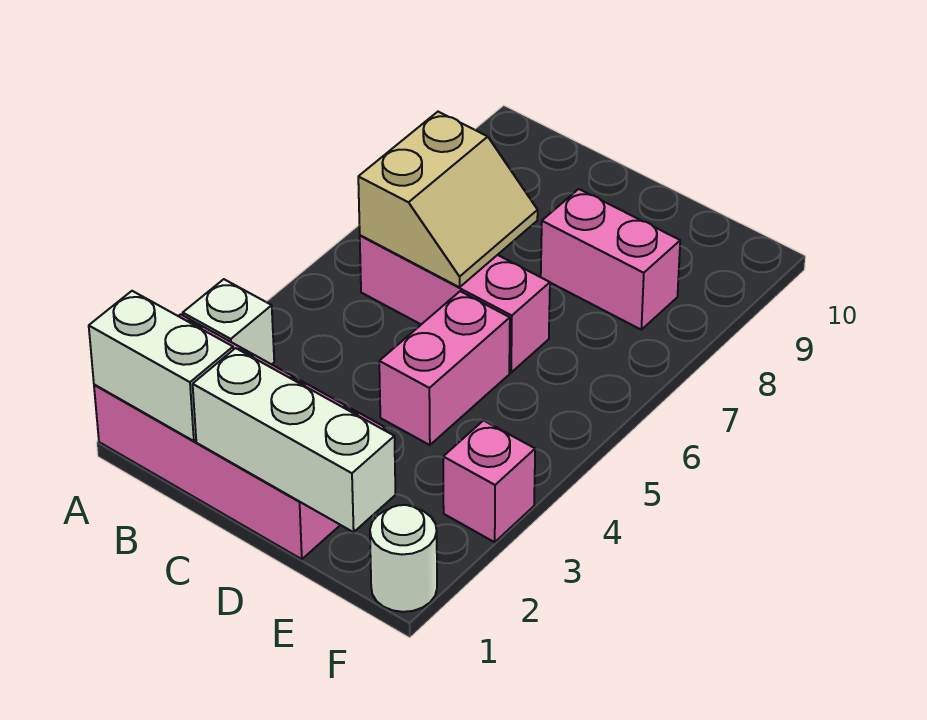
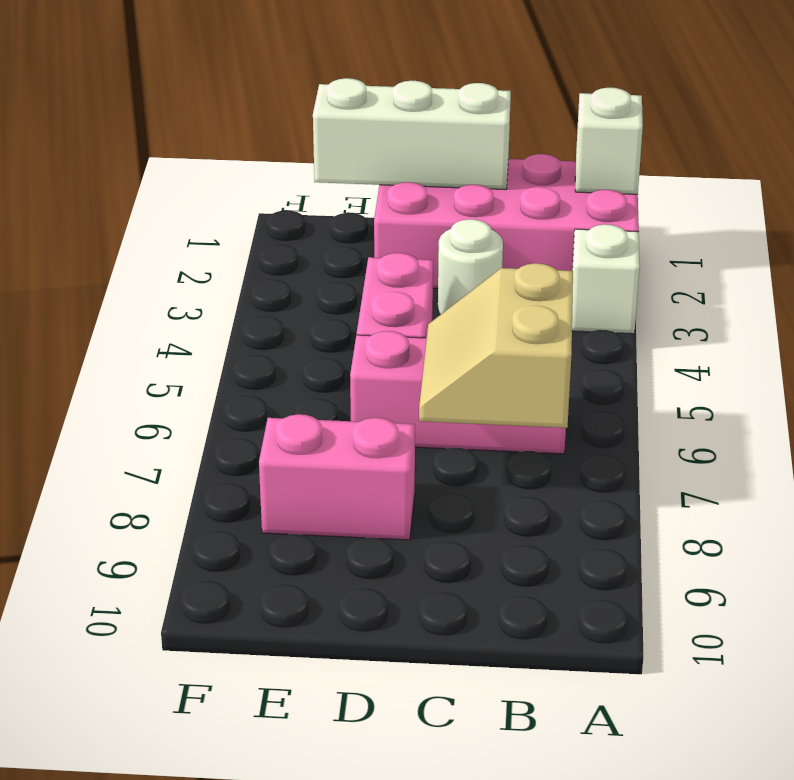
white 1x2 brick [89,291,233,441] -> white 1x1 brick [575,88,643,194]
white 1x1 round brick [370,505,437,612] -> white 1x1 round brick moved to [438,219,503,315]
pink 1x1 brick [443,420,535,542] -> none

